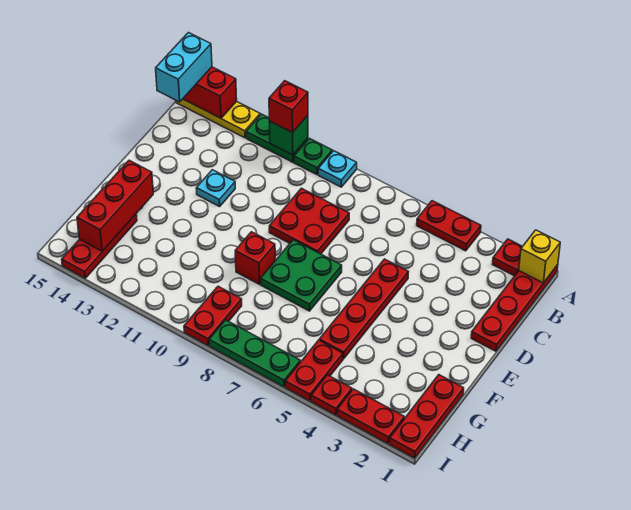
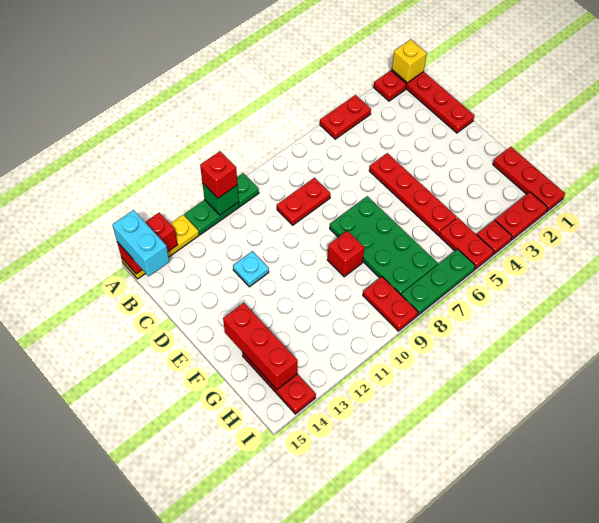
cyan 1x1 plate [318,151,357,187] -> none
red 2x2 plate [269,188,349,254] -> red 1x2 plate [277,178,330,225]
green 2x2 plate [261,240,342,311] -> green 2x4 plate [330,196,438,294]

